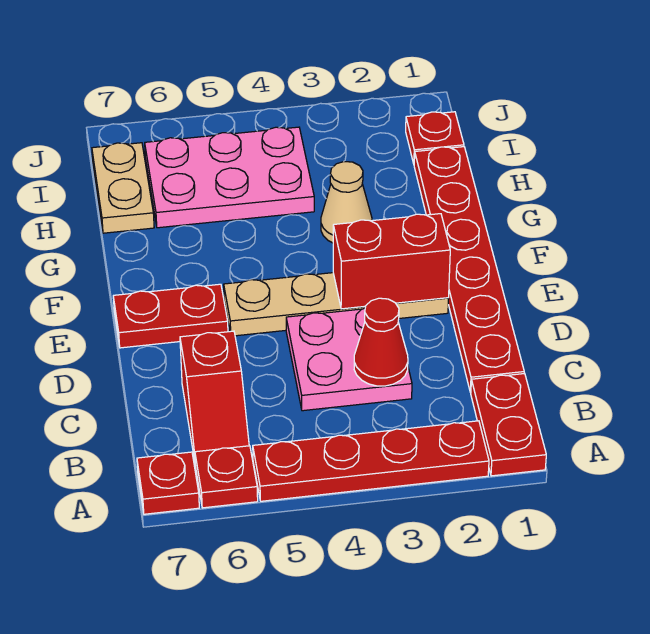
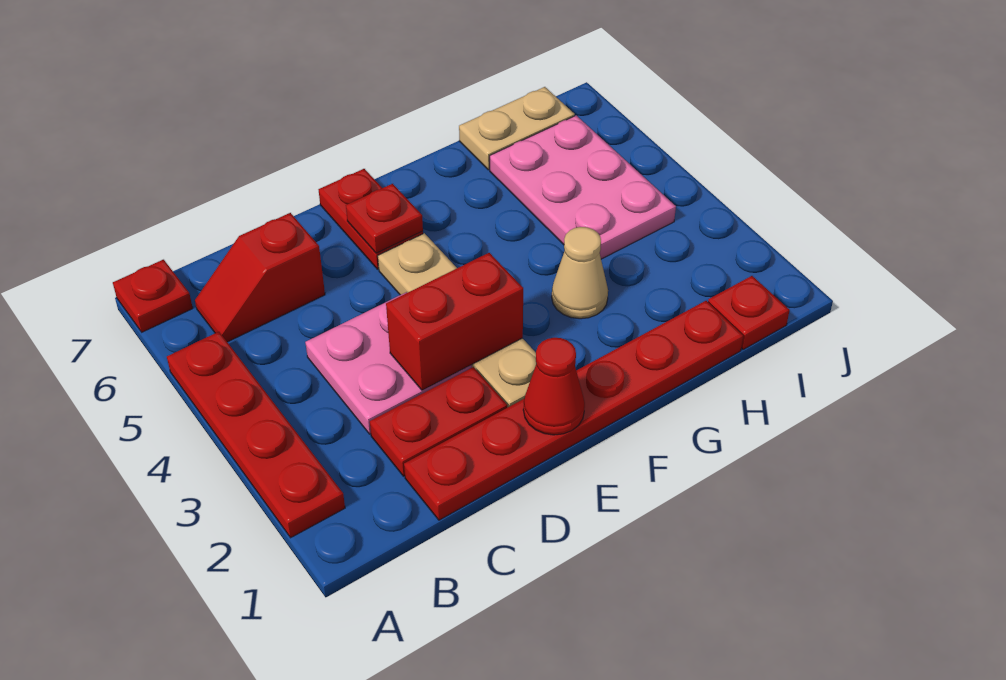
red 1x2 plate [471,373,546,476] -> red 1x2 plate moved to [370,367,507,476]
red 1x1 plate [195,446,258,508] -> red 1x1 plate moved to [346,184,423,253]
red 1x1 cone [354,298,408,386] -> red 1x1 cone moved to [523,338,585,435]
red 1x2 brick [333,214,450,309] -> red 1x2 brick turned to [386,253,523,390]

